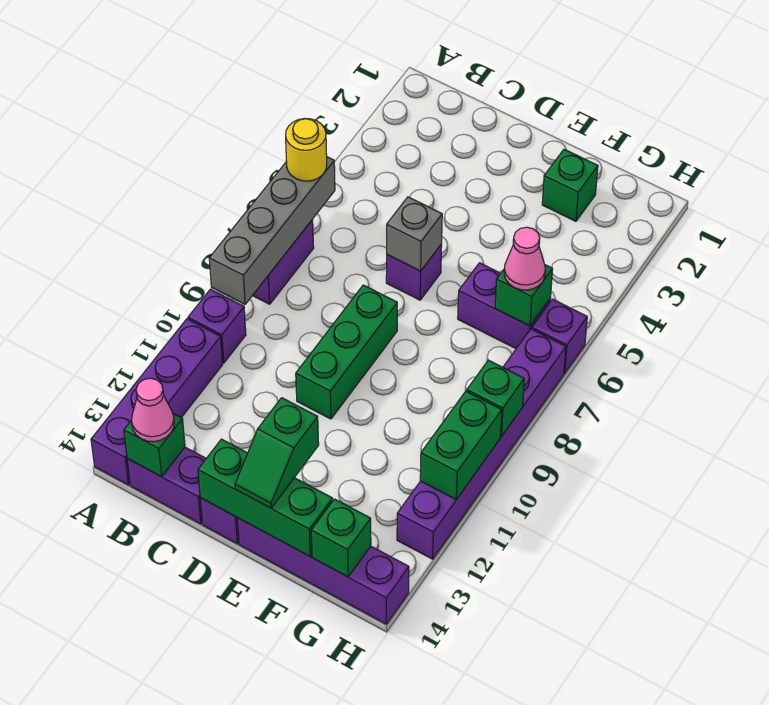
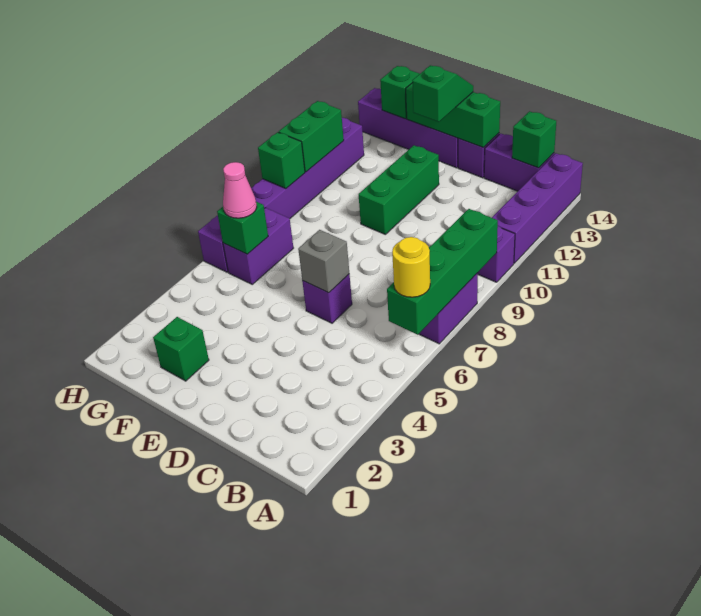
grey 1x4 brick [209,157,335,304] -> green 1x4 brick [387,209,498,335]
pink 1x1 cone [131,378,174,442] -> none
green 1x3 brick [296,285,397,419] -> green 1x3 brick moved to [359,145,439,234]
purple 1x2 brick [458,263,550,348] -> purple 1x2 brick turned to [223,208,293,284]

